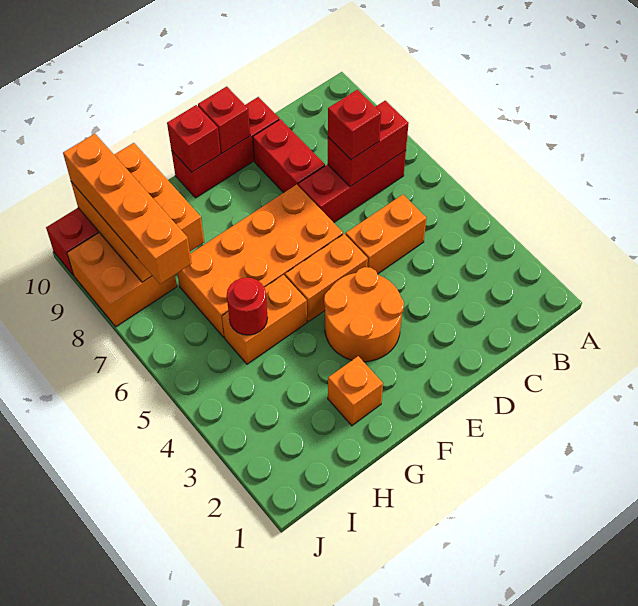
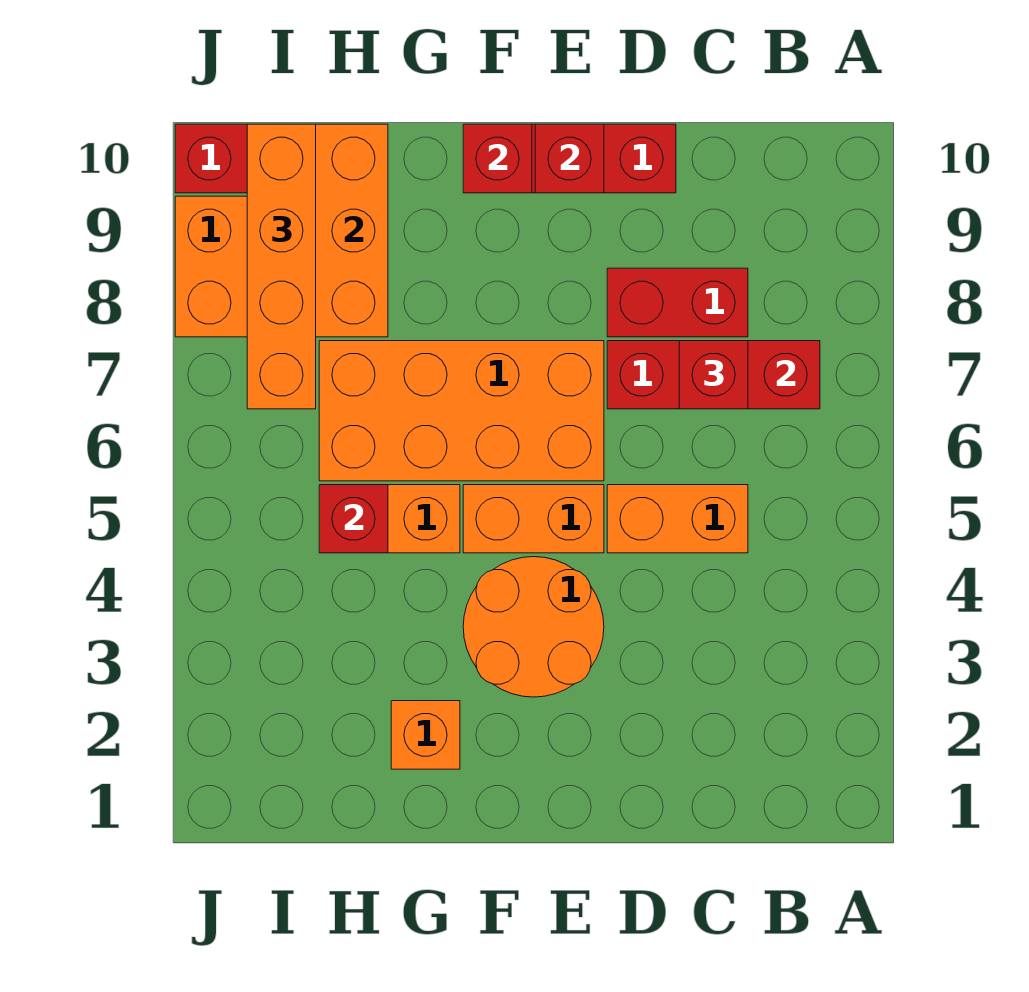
red 1x2 brick [253,119,325,193] -> red 1x2 brick turned to [607,268,748,337]
red 1x1 round brick [227,278,268,335] -> red 1x1 brick [319,485,388,553]

